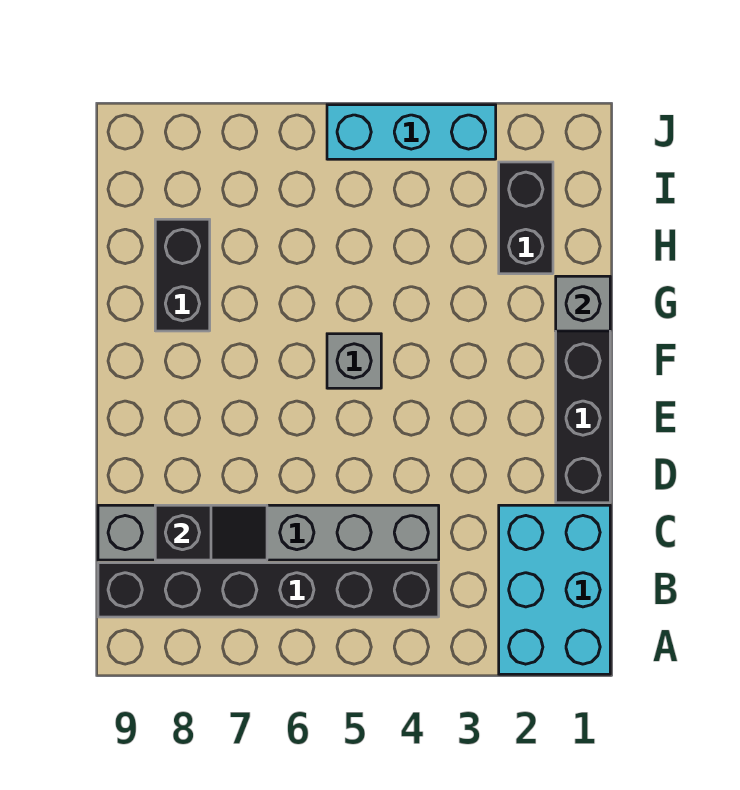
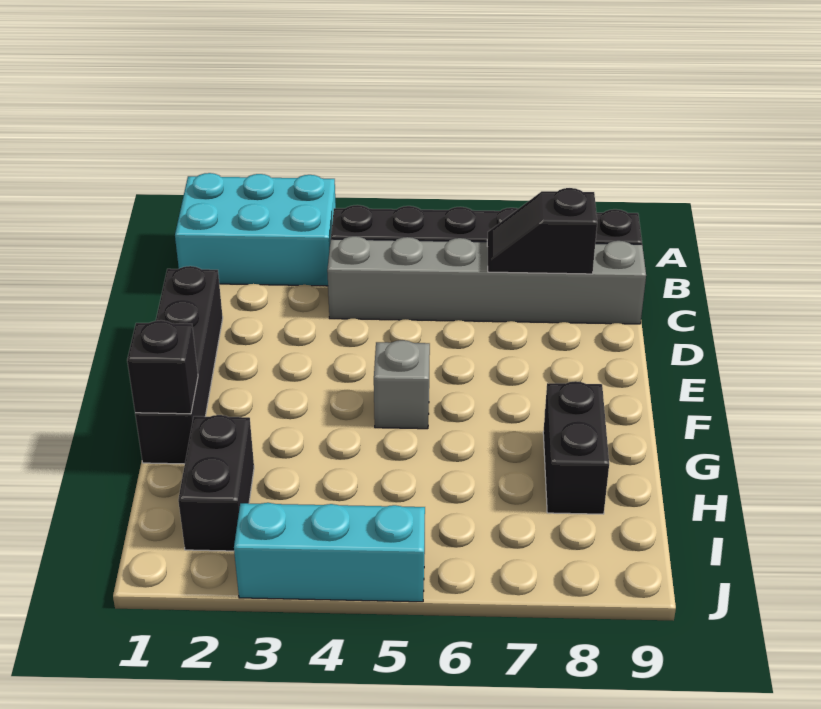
cyan 2x3 brick [499,505,610,674] -> cyan 2x3 brick turned to [175,173,336,286]
grey 1x1 brick [556,276,610,331] -> black 1x1 brick [127,320,198,414]

